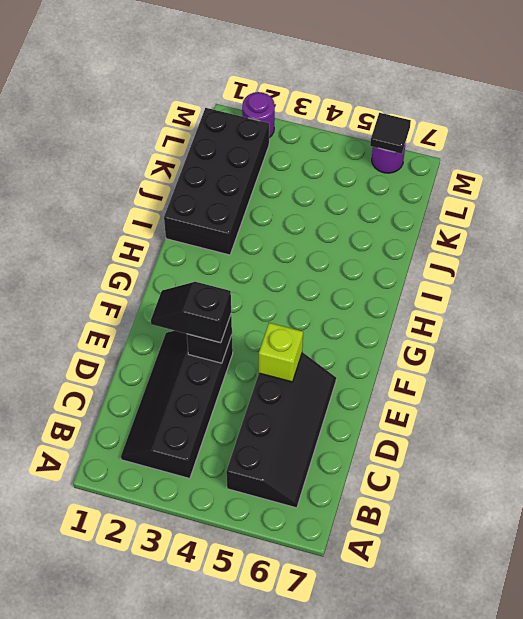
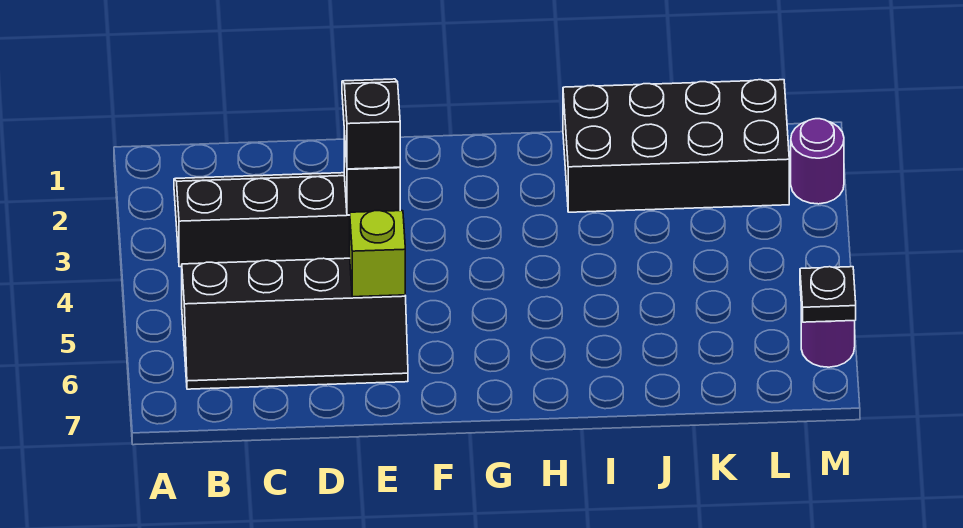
black 1x1 tile [370,113,411,154] -> black 1x1 plate [800,267,856,322]

